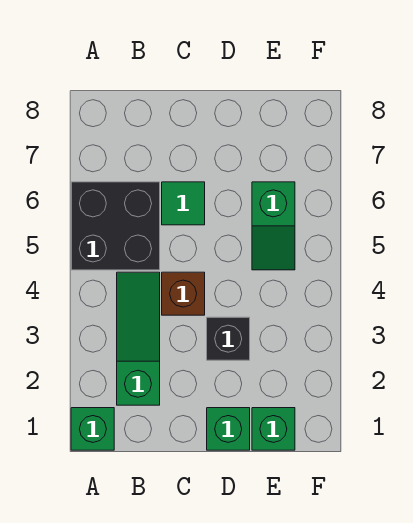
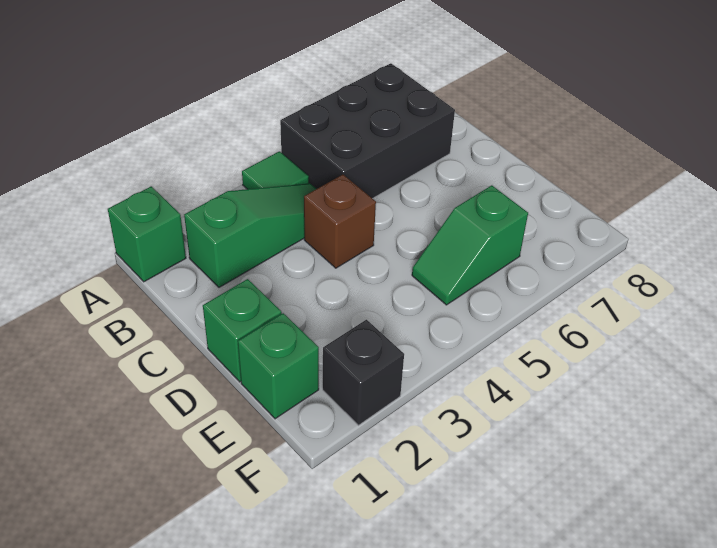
black 2x2 brick [71,182,160,270] -> black 2x3 brick [280,63,455,199]
green 1x1 tile [162,182,205,225] -> green 1x1 tile moved to [242,151,309,189]
black 1x1 brick [207,317,250,360] -> black 1x1 brick moved to [323,320,404,425]

